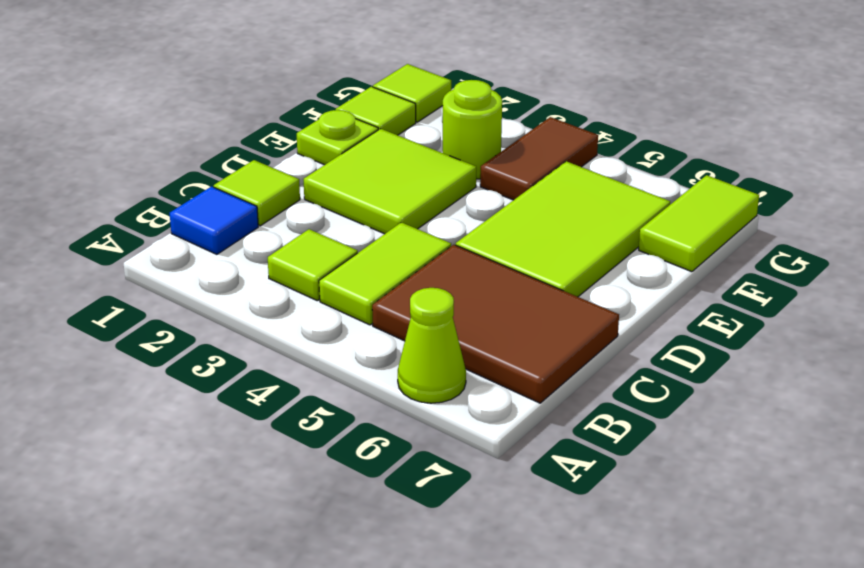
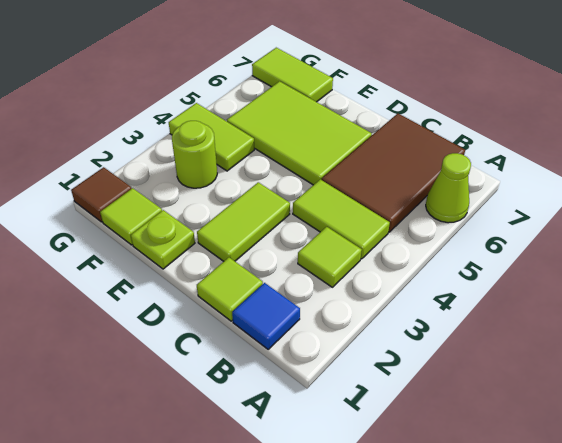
lime 2x2 tile [304,129,476,234] -> lime 1x2 tile [197,182,290,261]
brown 1x2 tile [480,117,598,200] -> lime 1x2 tile [169,103,254,171]
lime 1x1 tile [373,64,451,122] -> brown 1x1 tile [71,167,132,222]

